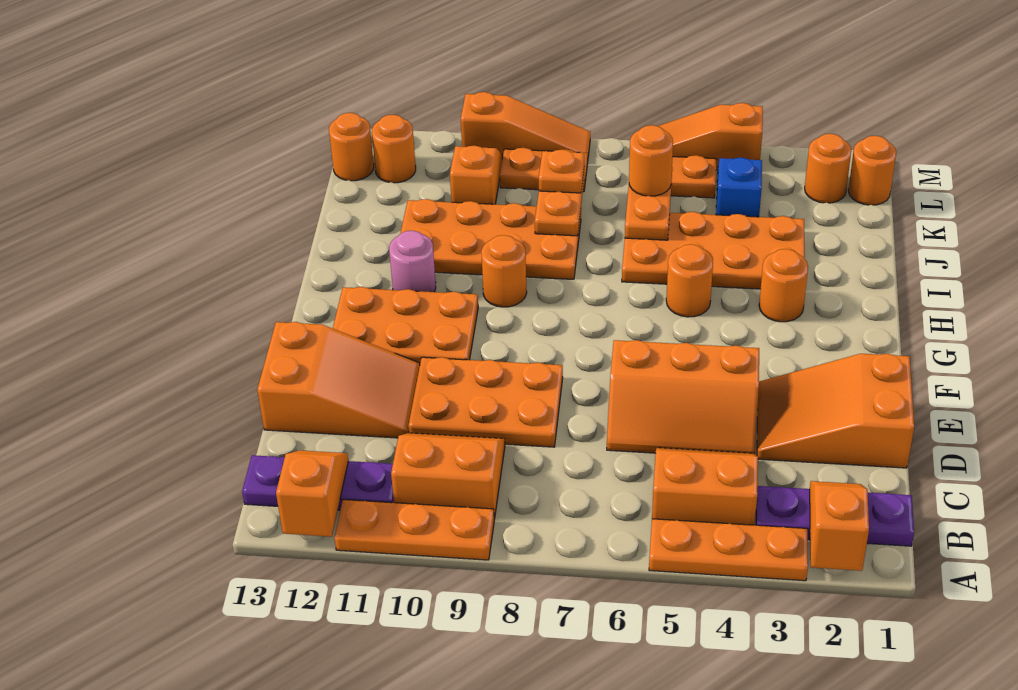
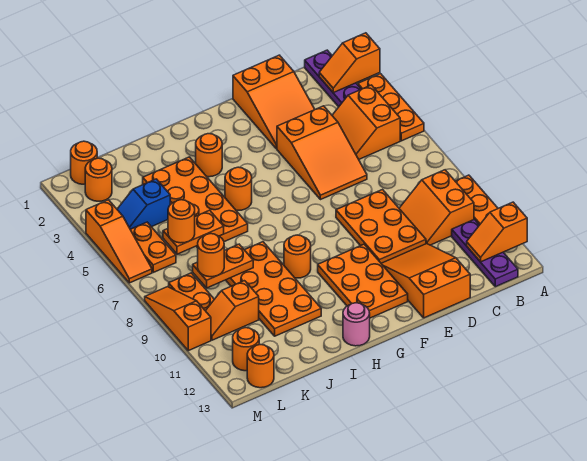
orange 2x3 slope [607,340,759,453] -> orange 2x3 slope turned to [277,106,367,200]
pink 1x1 round brick [389,231,436,292] -> pink 1x1 round brick moved to [343,303,370,346]
orange 1x1 plate [539,149,584,193] -> orange 1x1 round brick [198,234,224,277]

